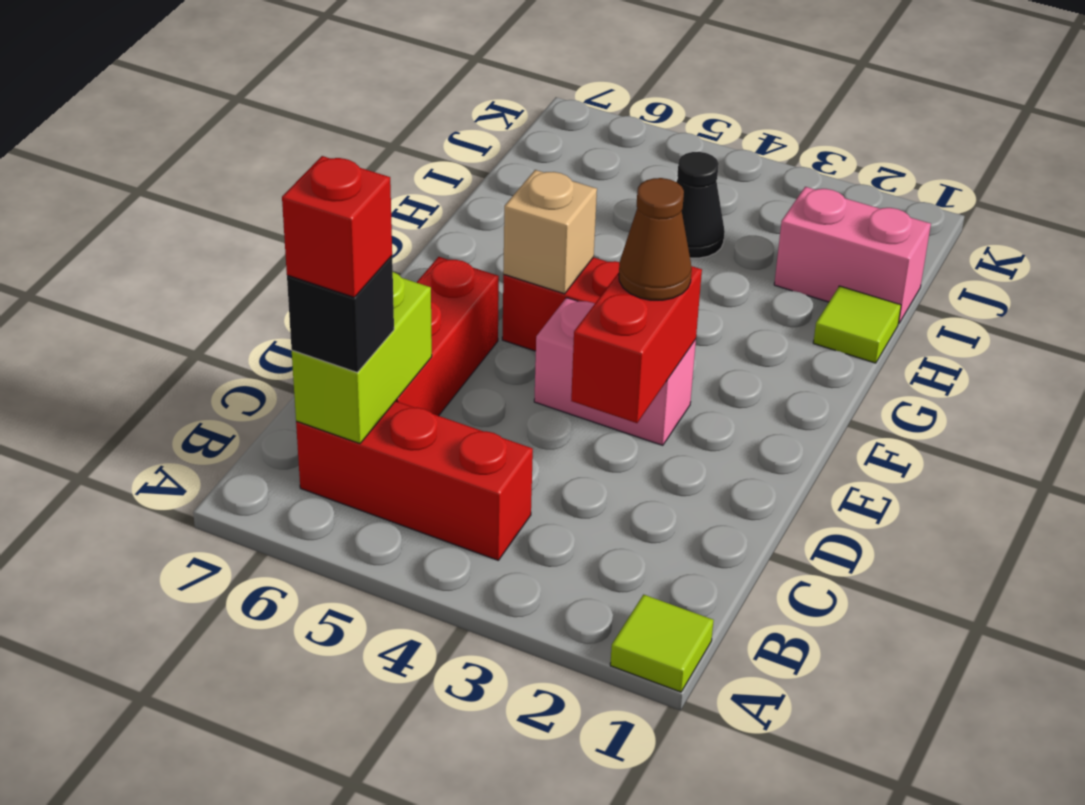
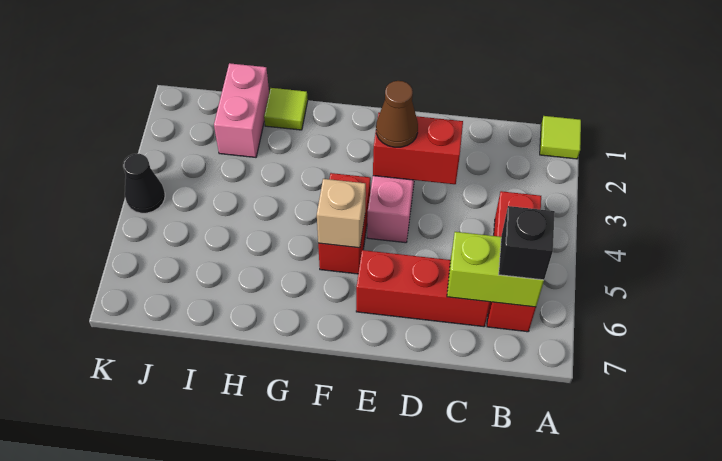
red 1x1 brick [282,156,392,297] -> none
black 1x1 cone [677,152,725,258] -> black 1x1 cone moved to [123,154,165,213]

